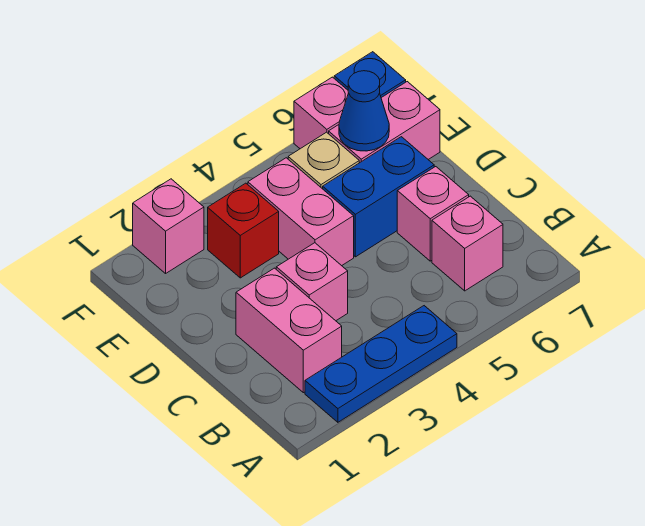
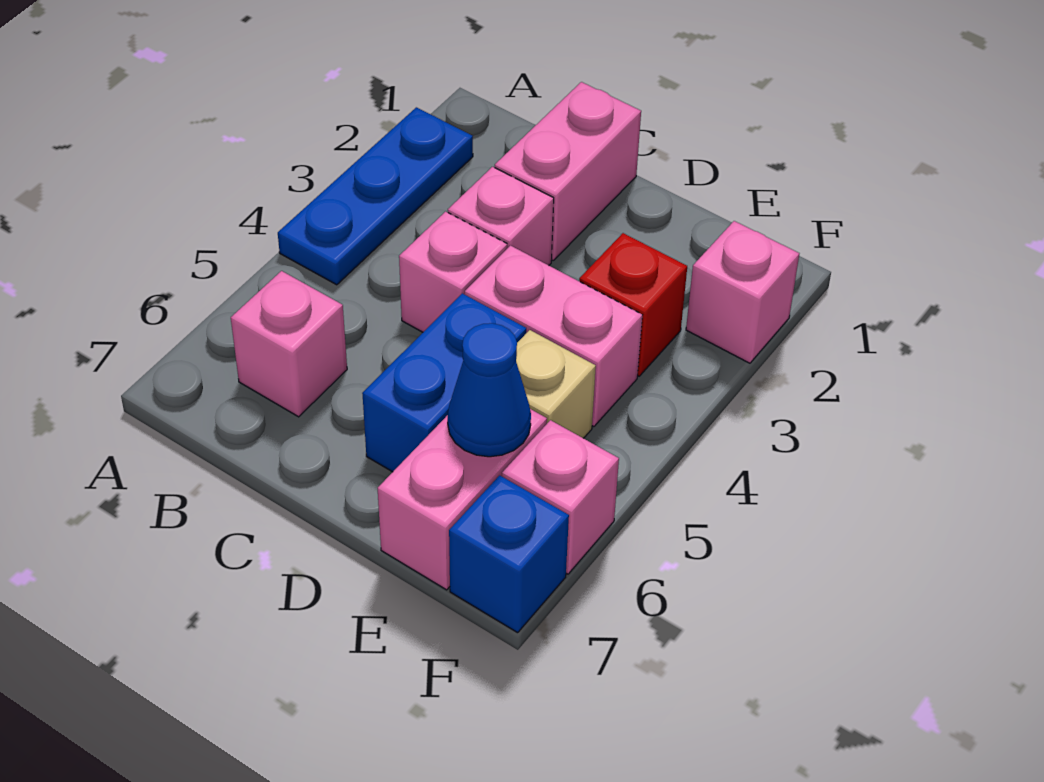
pink 1x2 brick [236,268,342,393] -> pink 1x2 brick turned to [495,82,641,260]
pink 1x1 brick [397,167,469,261] -> pink 1x1 brick moved to [399,212,507,332]

